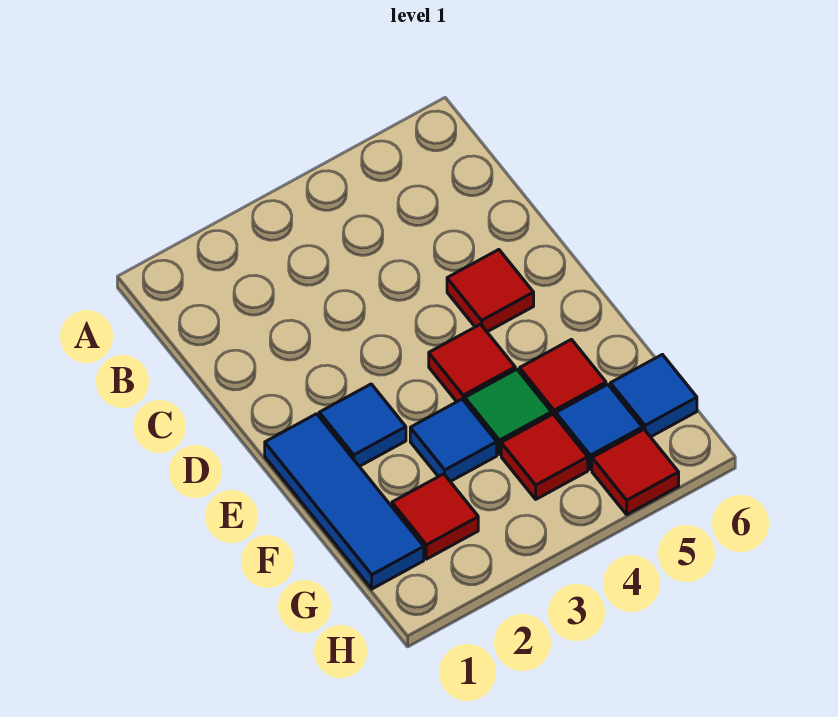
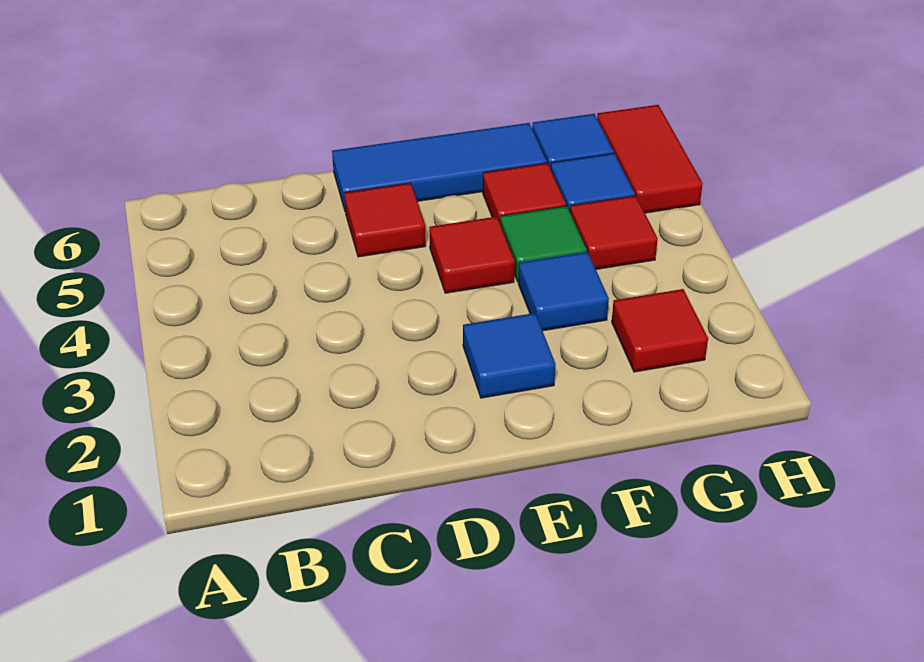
blue 1x3 tile [265,414,424,589] -> blue 1x3 tile moved to [332,123,547,210]
red 1x1 tile [592,430,679,514] -> red 1x2 tile [597,105,703,213]

